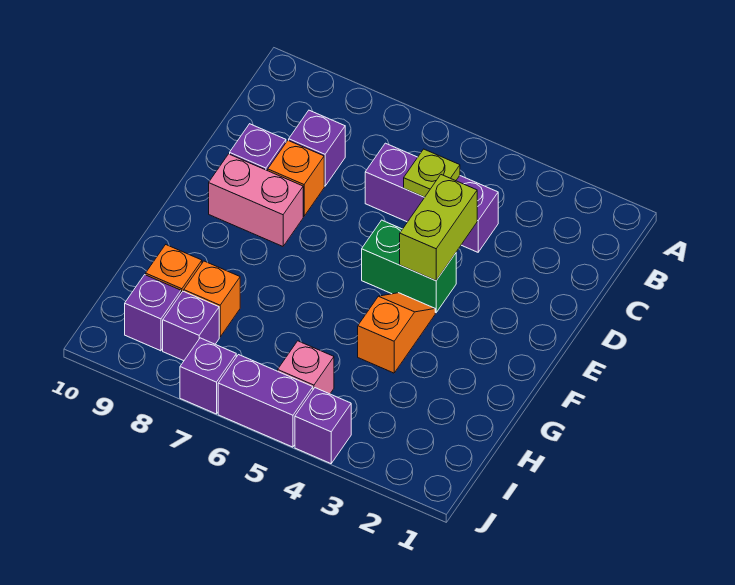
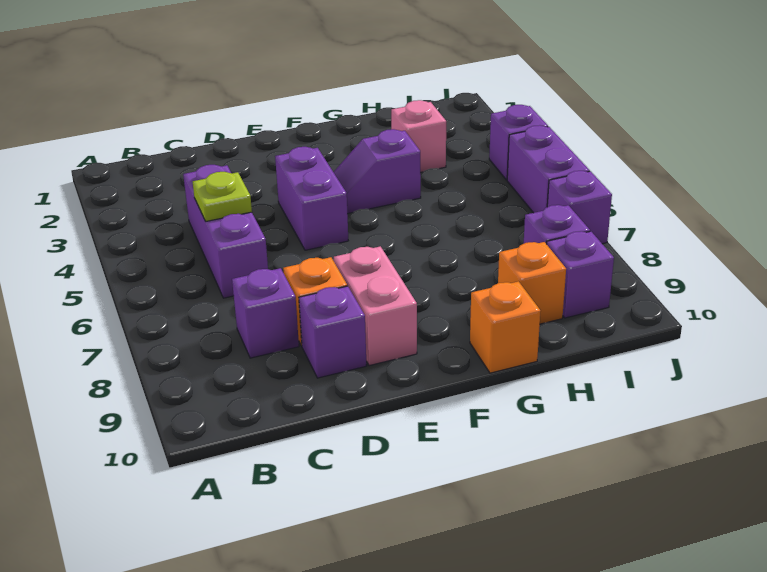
lime 1x2 brick [400,175,477,281] -> none
green 1x2 brick [362,220,456,313] -> purple 1x2 brick [275,147,348,250]
orange 1x2 slope [358,293,435,373] -> purple 1x2 slope [334,129,421,214]
orange 1x1 brick [184,261,240,337] -> orange 1x1 brick moved to [470,281,541,373]
pink 1x1 brick [278,341,334,394] -> pink 1x1 brick moved to [391,100,446,172]

